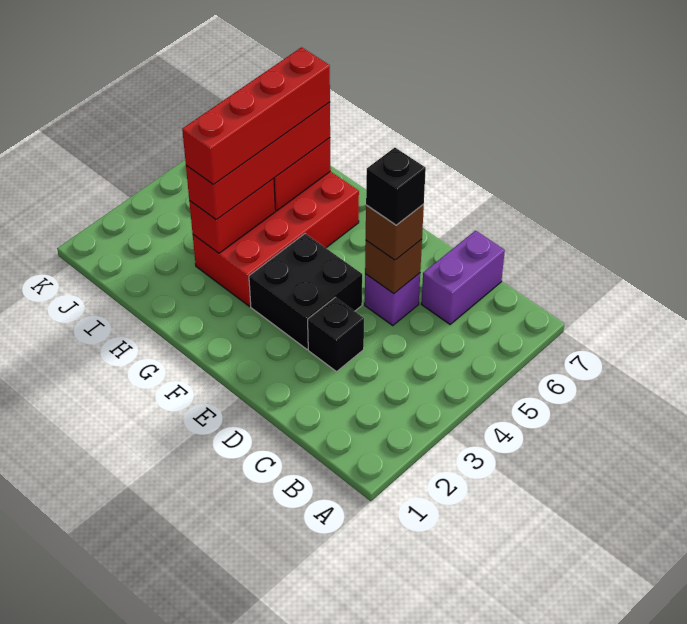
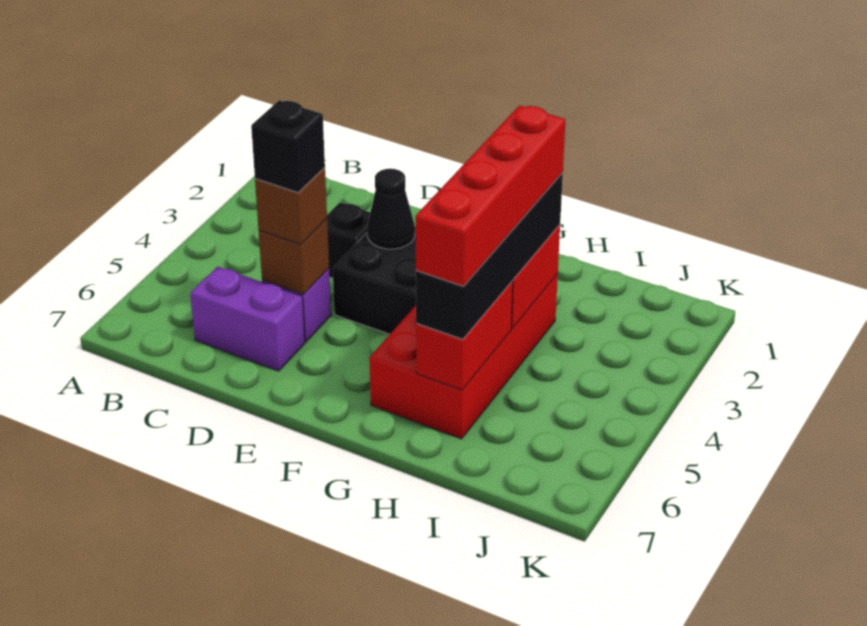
purple 1x2 brick [421,231,505,324] -> purple 1x2 brick turned to [190,267,305,371]
none -> black 1x1 cone [367,169,415,249]
red 1x4 brick [186,102,330,219] -> black 1x4 brick [416,173,563,339]

